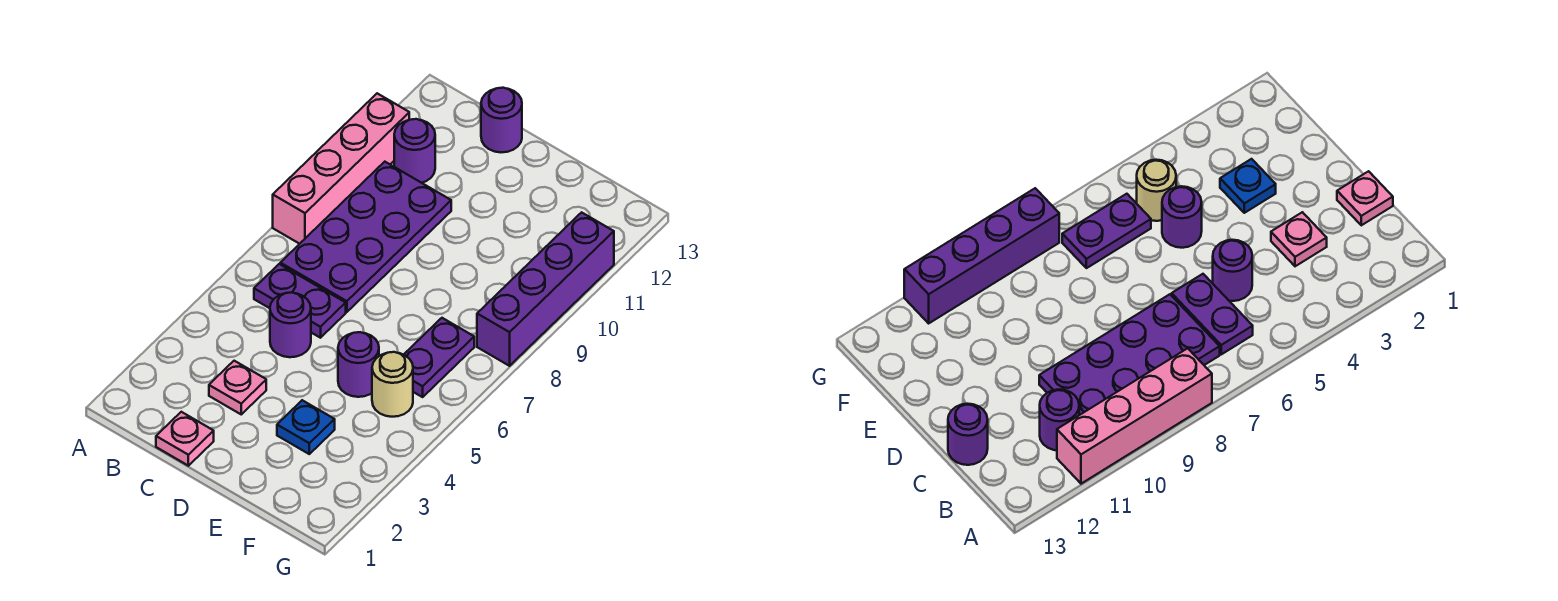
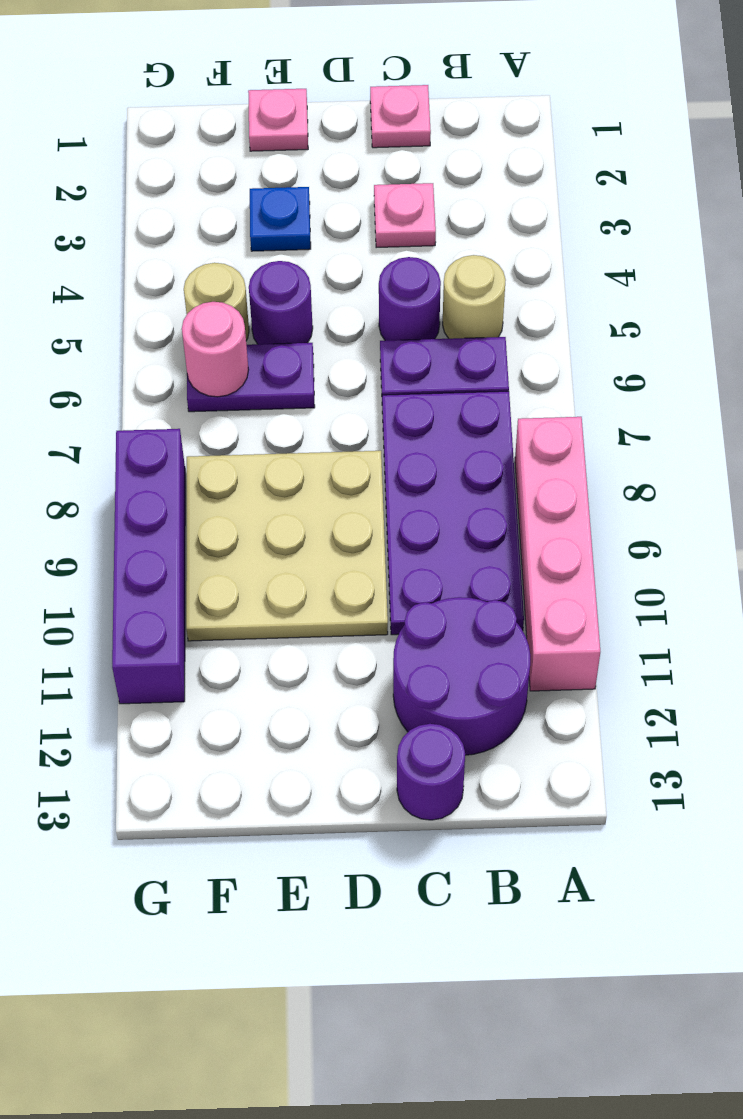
none -> tan 1x1 round brick [443,255,506,339]
purple 1x1 round brick [394,119,435,183] -> purple 2x2 round brick [393,597,530,755]
none -> tan 3x3 plate [186,451,388,641]
none -> pink 1x1 plate [248,89,308,151]
purple 1x2 plate [404,318,474,397] -> purple 1x2 plate turned to [187,343,315,412]
none -> pink 1x1 round brick [182,302,249,397]

